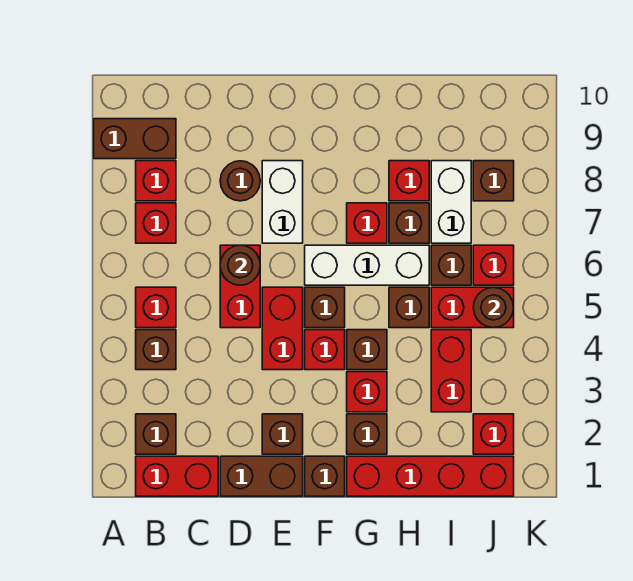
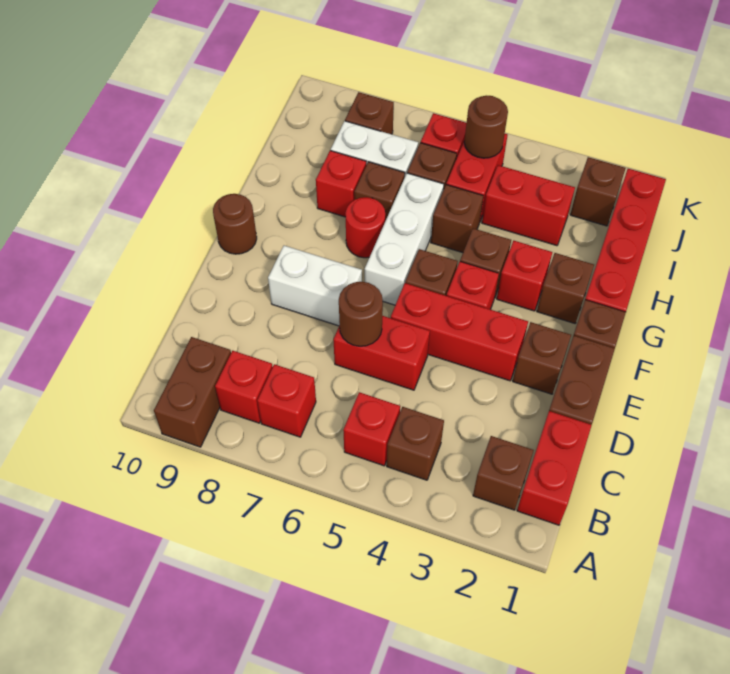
brown 1x1 round brick [220,161,260,201] -> brown 1x1 round brick moved to [213,194,257,254]
red 1x2 brick [262,287,303,370] -> red 1x3 brick [391,283,528,381]
red 1x1 brick [347,203,387,243] -> red 1x1 round brick [345,197,385,258]
red 1x1 brick [473,414,514,454] -> brown 1x1 brick [570,157,626,226]

